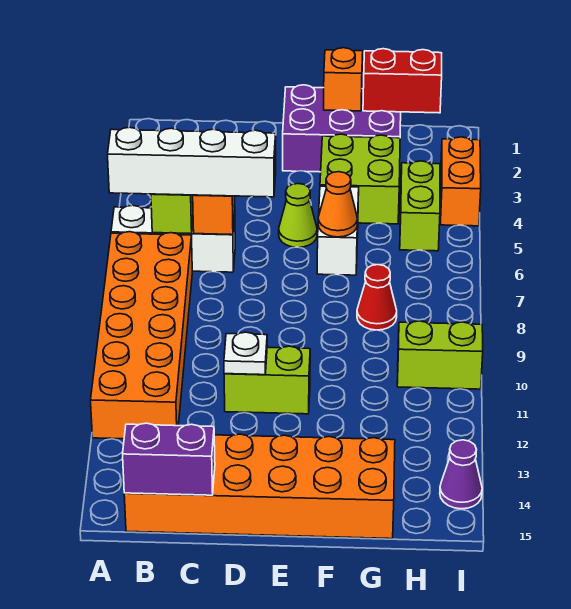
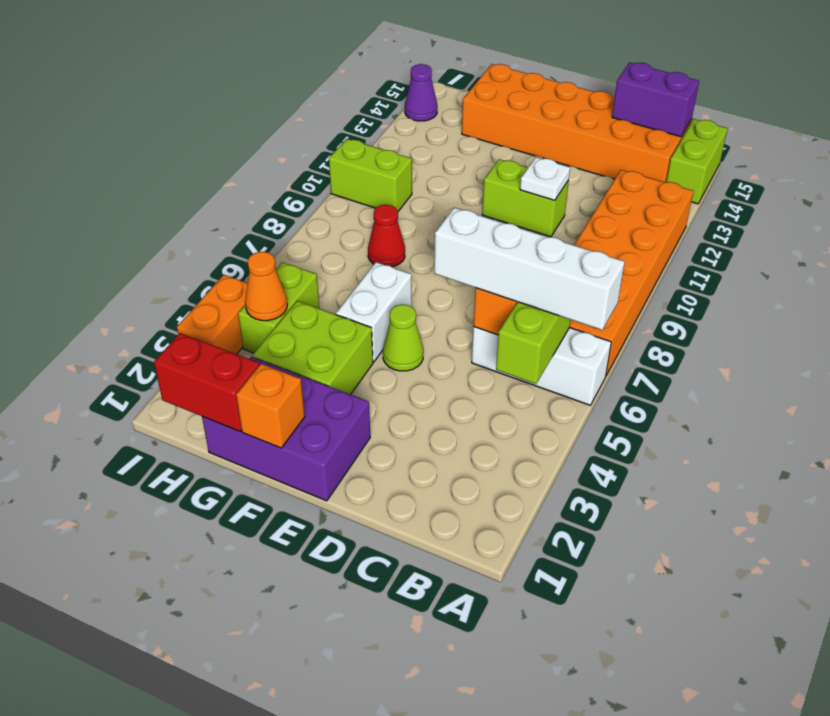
none -> lime 1x2 brick [666,119,728,204]
orange 1x1 cone [318,172,358,237] -> orange 1x1 cone moved to [245,252,287,321]

